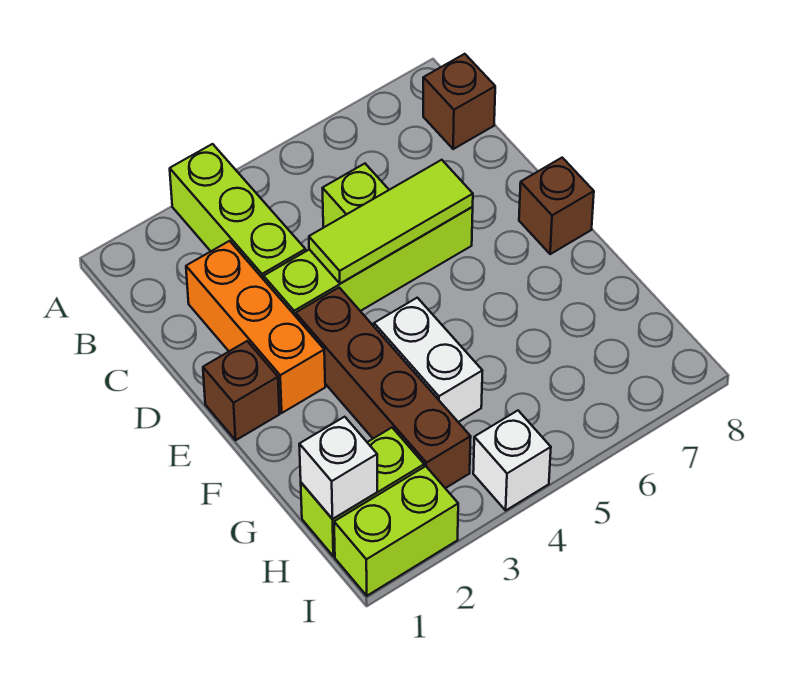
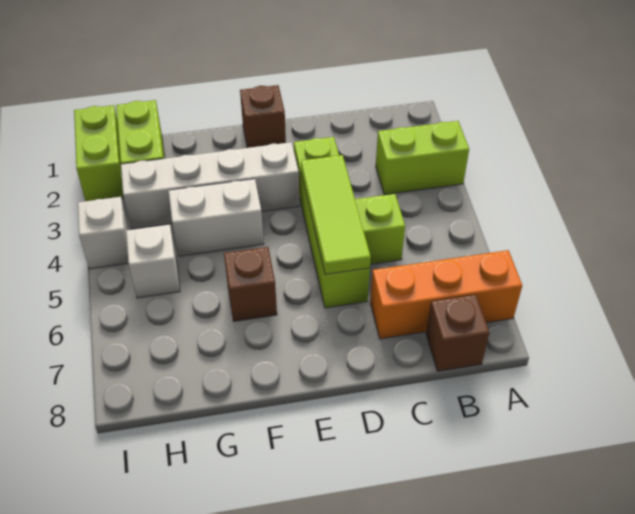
lime 1x3 brick [170,144,306,280] -> lime 1x2 brick [376,121,469,195]
orange 1x3 brick [186,241,325,413] -> orange 1x3 brick moved to [370,250,522,339]
brown 1x4 brick [296,288,471,488] -> white 1x4 brick [121,142,299,229]
brown 1x1 brick [519,158,594,254] -> brown 1x1 brick moved to [224,247,277,321]
white 1x1 brick [299,417,377,519] -> white 1x1 brick moved to [126,224,180,298]

